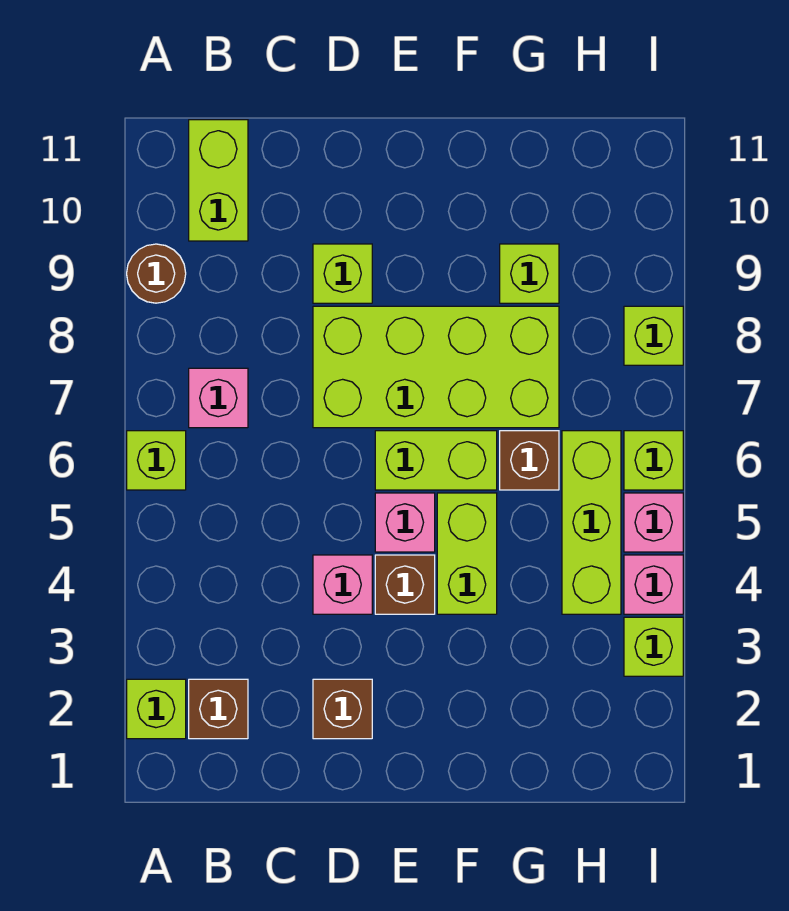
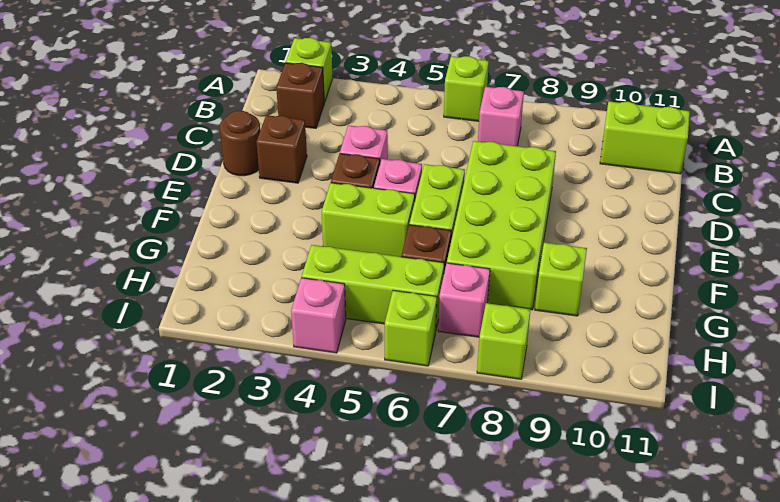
brown 1x1 round brick [127,244,186,303] -> brown 1x1 round brick moved to [220,111,260,176]
lime 1x1 brick [313,244,372,303] -> none
lime 1x1 brick [624,617,683,676] -> none
pink 1x1 brick [624,493,683,552] -> pink 1x1 brick moved to [438,263,490,337]

